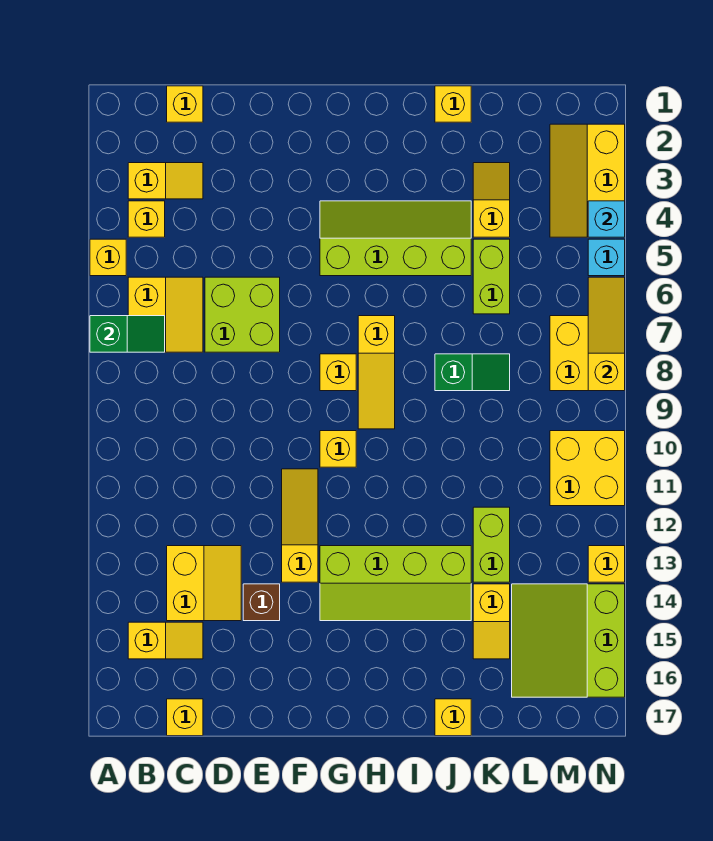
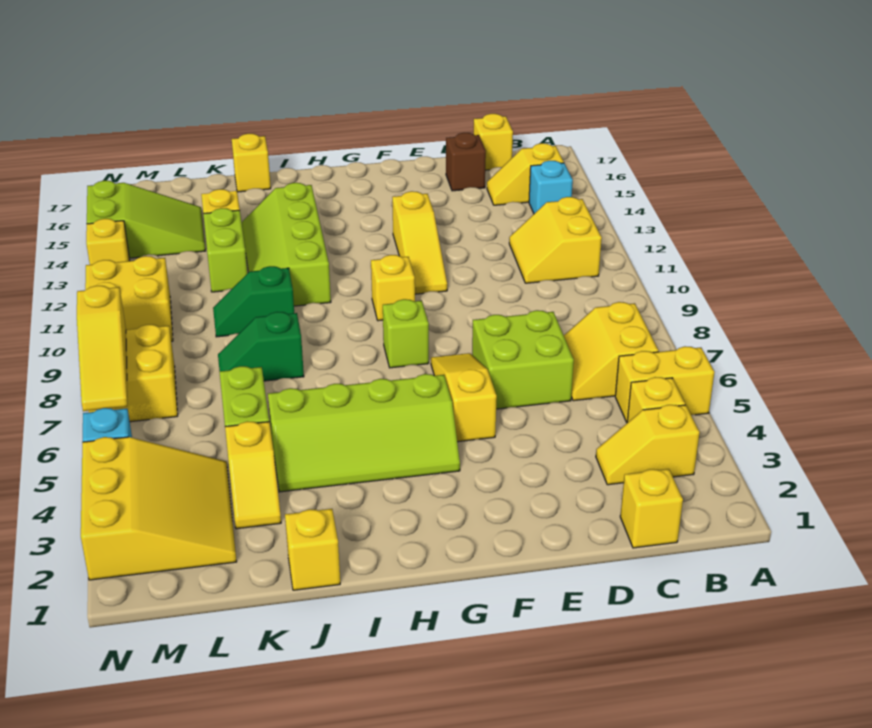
yellow 1x1 brick [90,239,126,276] -> yellow 1x2 brick [615,346,714,422]
green 1x2 slope [90,316,165,352] -> green 1x2 slope moved to [213,266,294,337]
yellow 2x2 slope [167,546,241,621] -> yellow 2x2 slope moved to [509,197,602,283]
brown 1x1 brick [243,584,280,621] -> brown 1x1 brick moved to [446,133,486,191]
yellow 1x1 brick [320,354,356,391] -> lime 1x1 brick [383,299,429,368]
lime 2x4 slope [320,546,471,621] -> lime 2x4 slope turned to [242,183,331,306]
yellow 1x3 slope [358,316,395,429] -> yellow 1x3 slope moved to [431,353,497,442]
lime 3x3 slope [512,584,625,697] -> lime 2x3 slope [87,181,205,258]
yellow 2x3 slope [550,124,625,237] -> yellow 3x3 slope [81,437,237,580]
cyan 1x1 brick [588,201,625,237] -> cyan 1x1 brick moved to [529,161,573,214]

